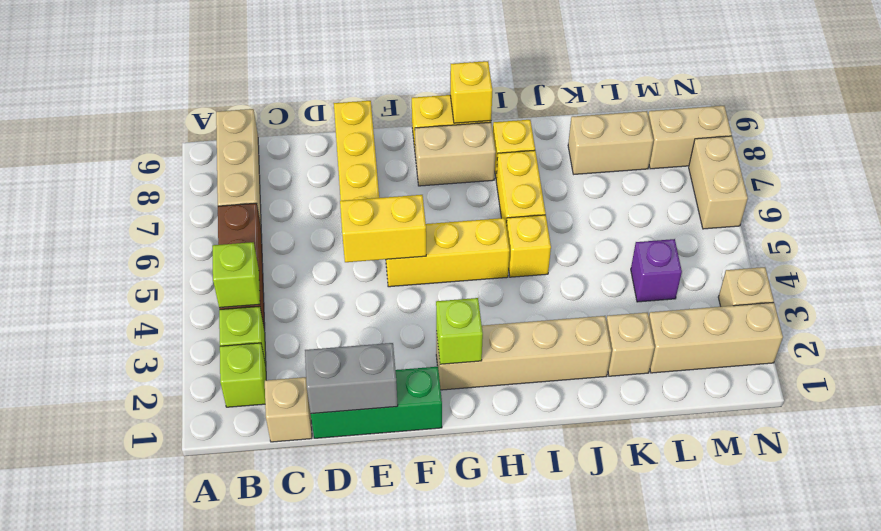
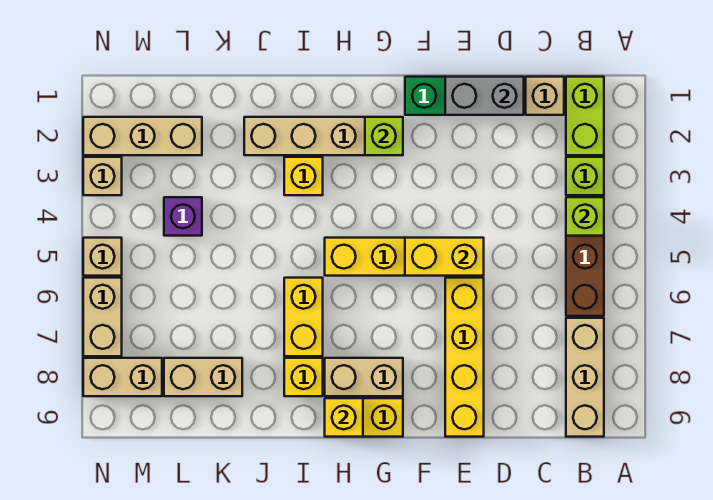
lime 1x1 brick [220,343,266,407] -> lime 1x2 brick [566,77,604,155]
yellow 1x1 brick [506,215,551,277] -> yellow 1x1 brick moved to [284,157,323,195]
tan 1x1 brick [606,313,654,376] -> tan 1x1 brick moved to [83,238,122,276]

